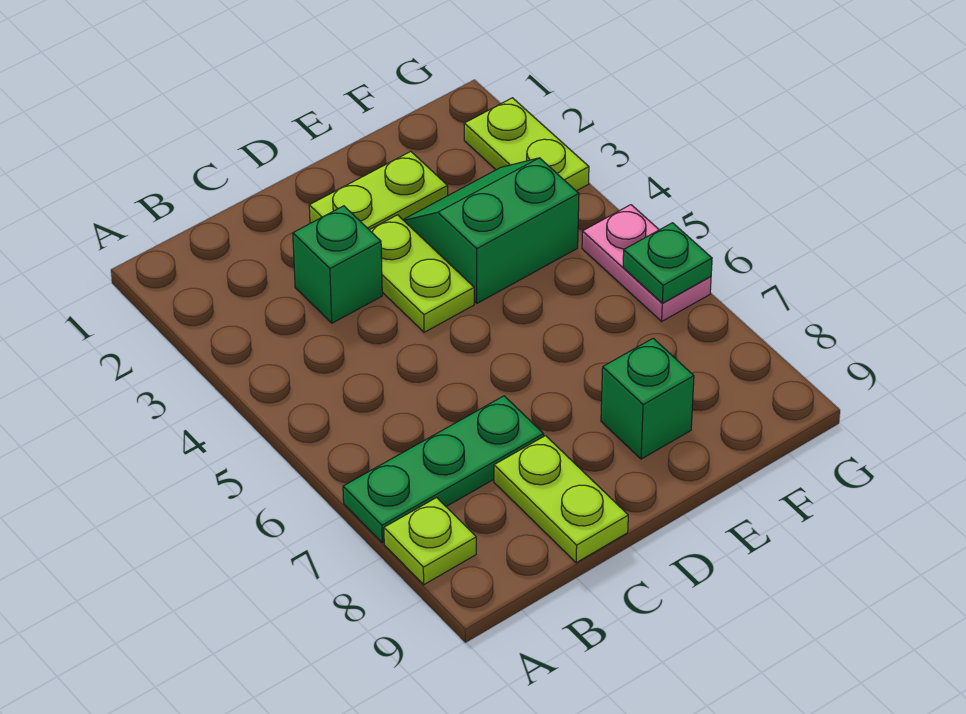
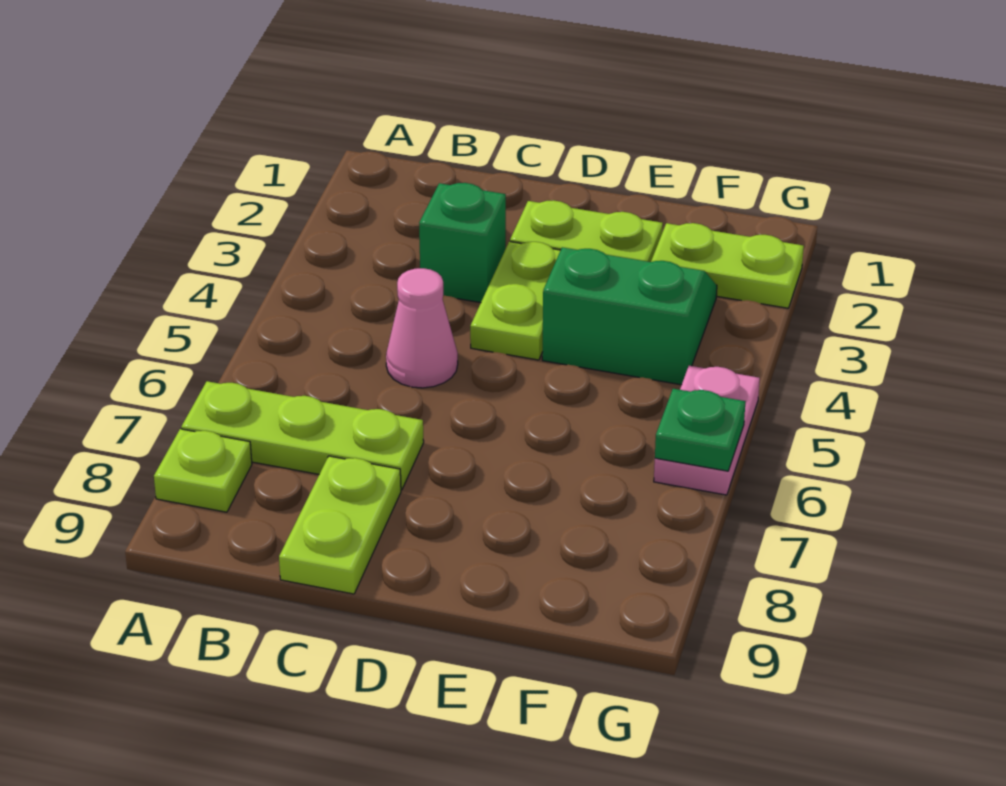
green 1x3 plate [343,396,544,543] -> lime 1x3 plate [181,381,424,490]
none -> pink 1x1 cone [386,268,458,388]
green 1x1 brick [601,338,694,459] -> none
lime 1x2 plate [464,98,589,191] -> lime 1x2 plate turned to [651,223,804,308]

